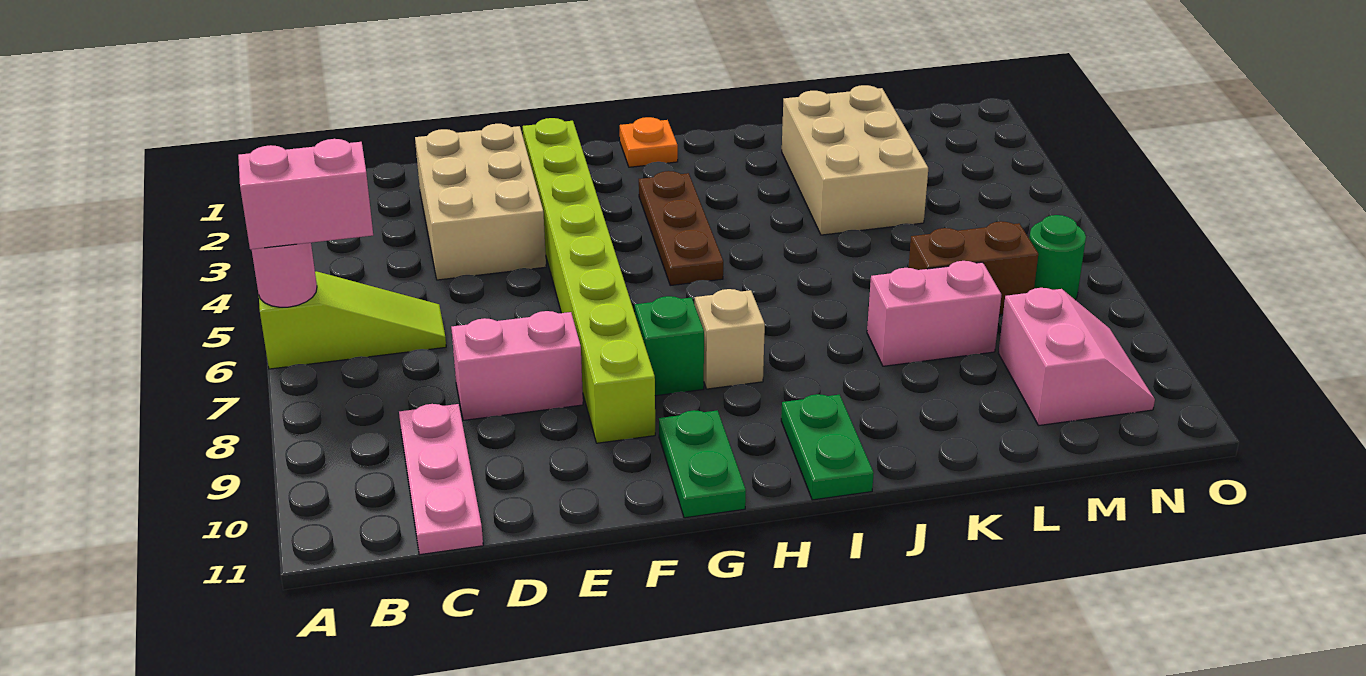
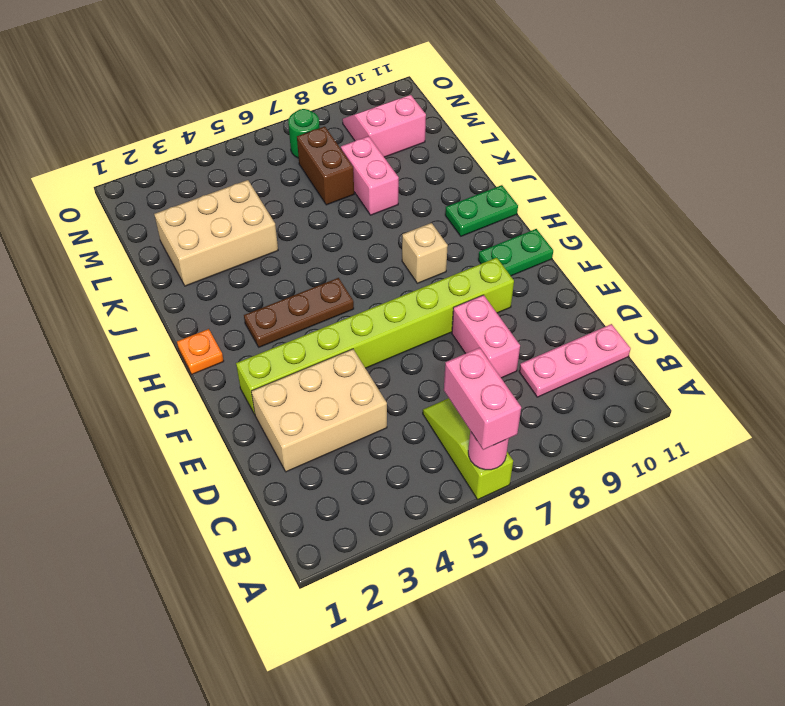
green 1x1 brick [635,296,704,396] -> none

